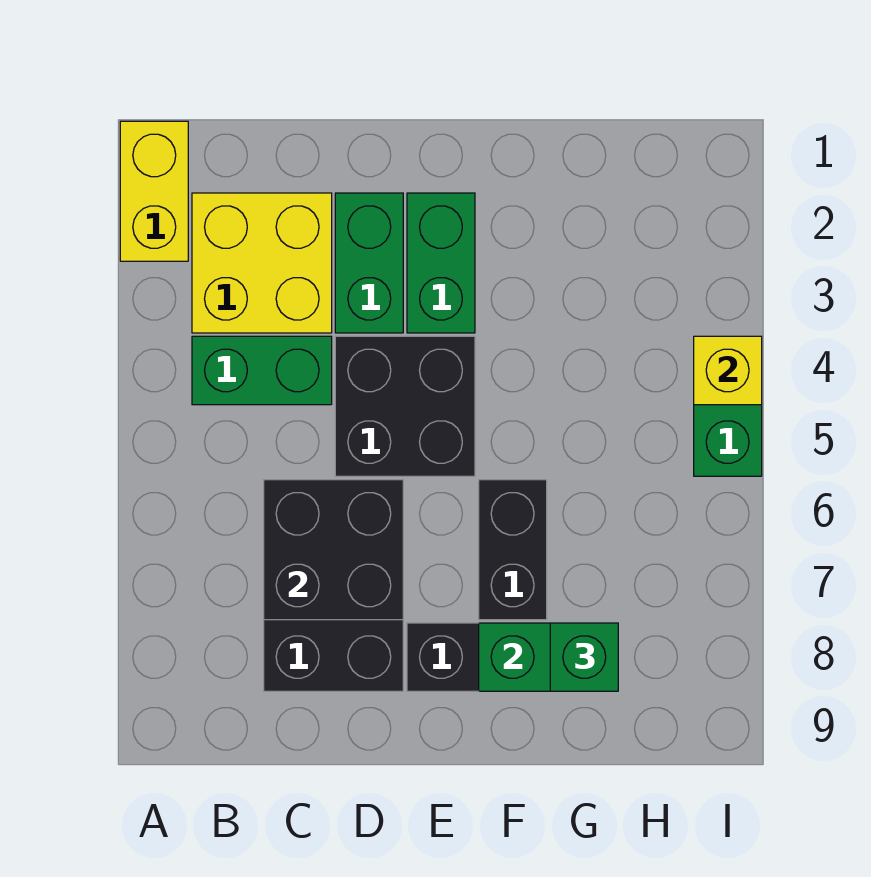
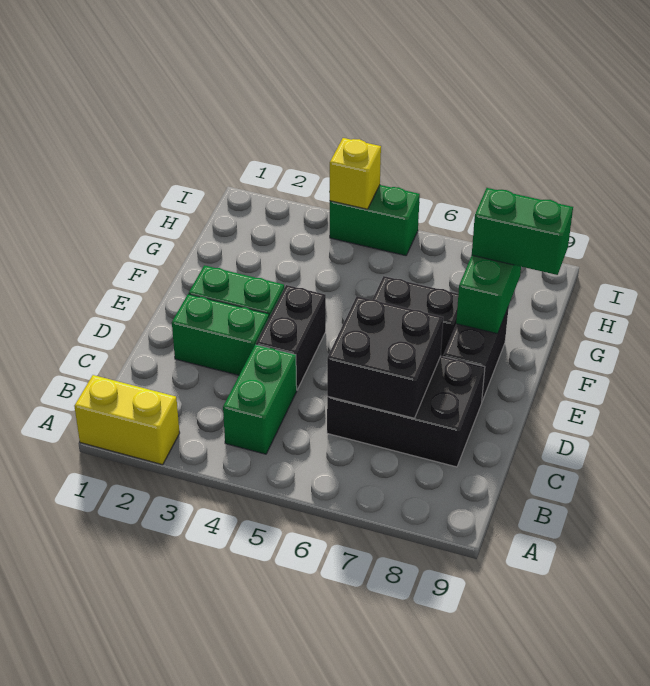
yellow 2x2 brick [192,193,332,333] -> none
black 2x2 brick [335,336,475,476] -> black 1x2 brick [256,285,326,390]
green 1x1 brick [550,623,618,691] -> green 1x2 brick [472,188,573,275]

